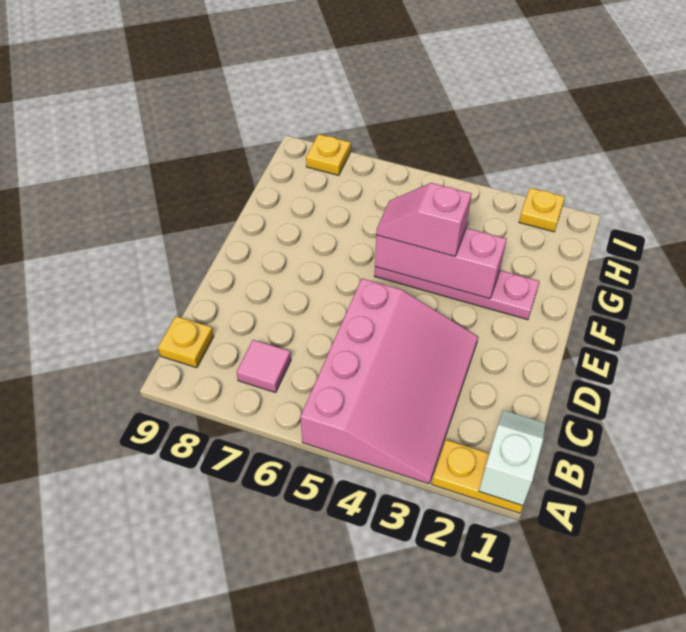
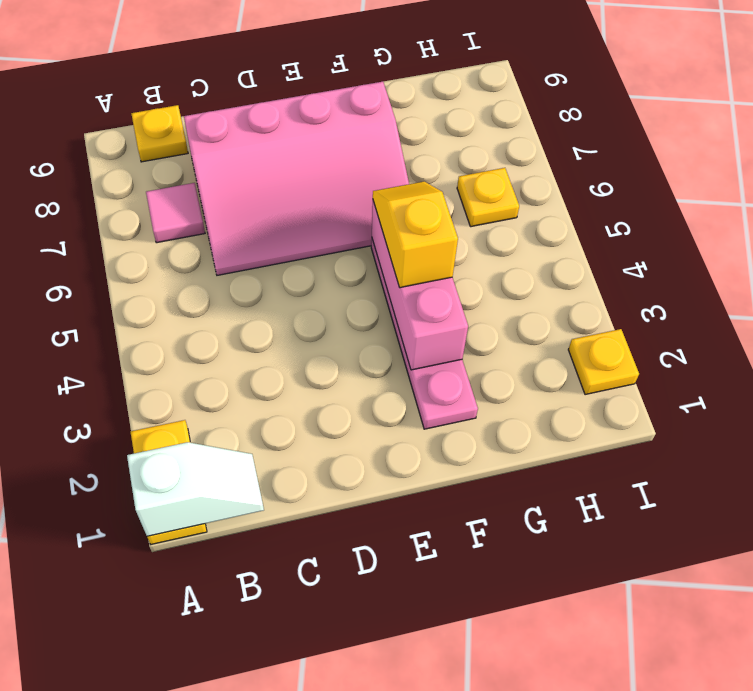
pink 3x4 slope [300,279,478,484] -> pink 3x4 slope moved to [184,82,409,275]
pink 1x2 slope [376,183,472,256] -> yellow 1x2 slope [373,182,458,288]
yellow 1x1 plate [306,134,351,175] -> yellow 1x1 plate moved to [457,168,519,227]

